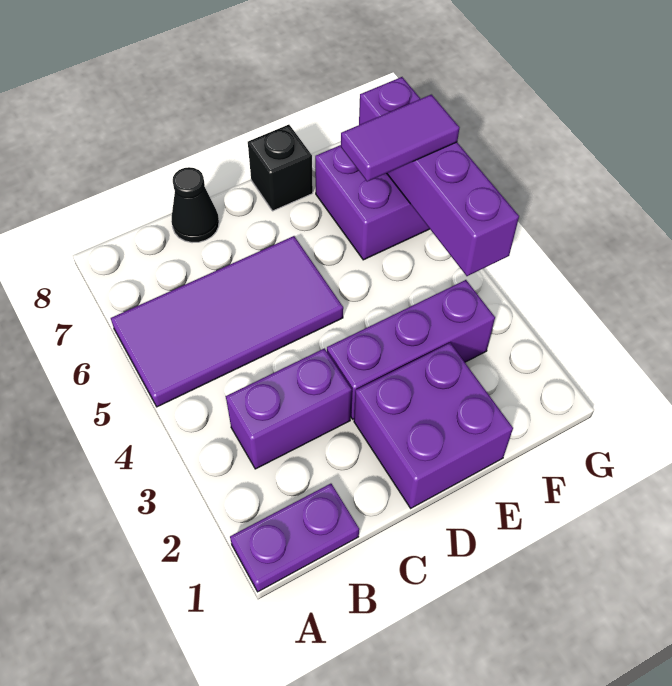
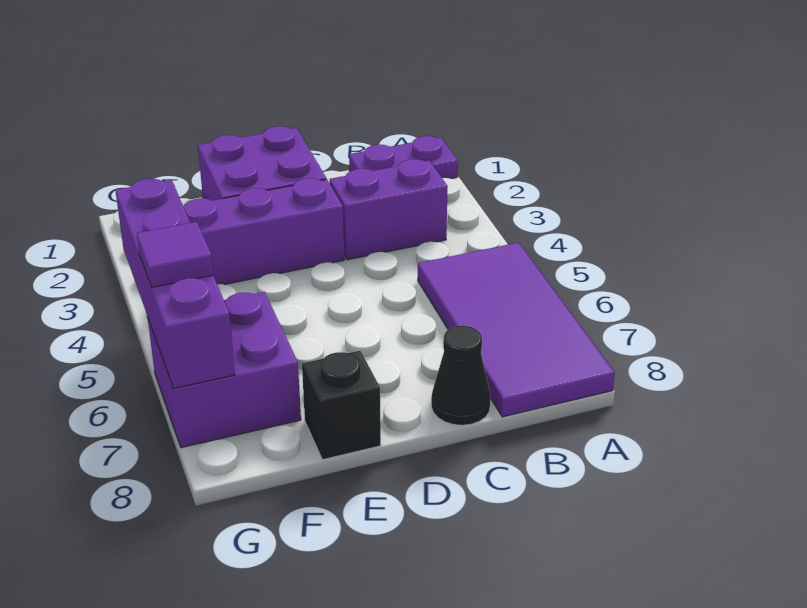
purple 2x4 tile [111,236,343,407] -> purple 2x4 tile turned to [418,243,615,417]
purple 1x2 tile [341,95,459,182] -> purple 1x1 tile [137,222,213,287]

